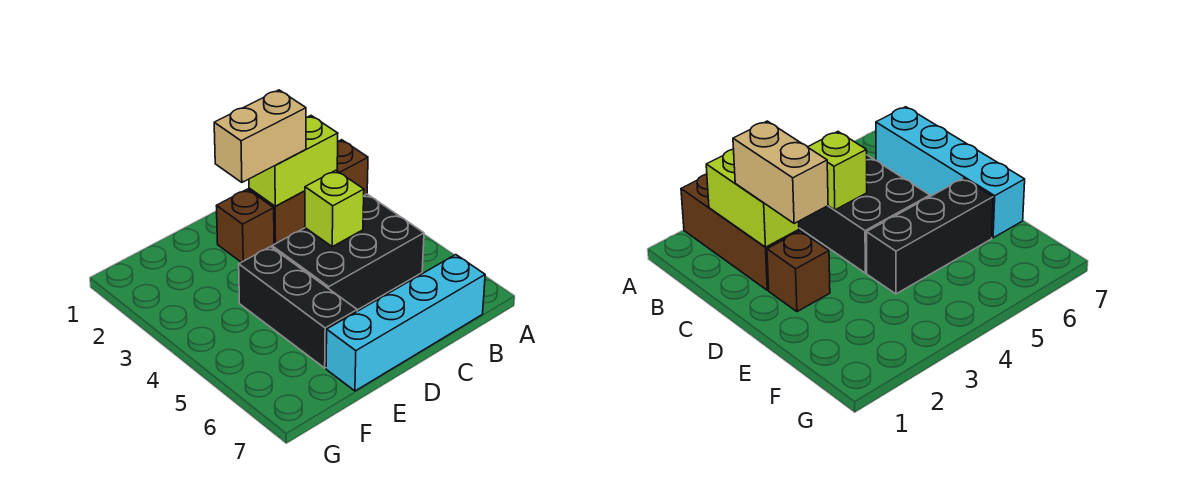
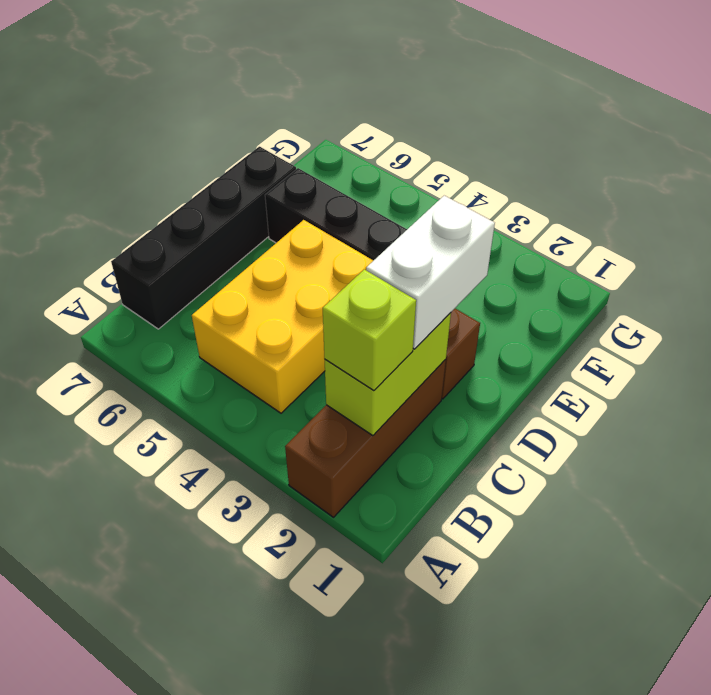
black 2x3 brick [272,194,424,310] -> yellow 2x3 brick [192,220,373,413]
cyan 1x4 brick [326,255,485,391] -> black 1x4 brick [111,147,296,329]
tan 1x2 brick [214,90,306,182] -> white 1x2 brick [366,196,495,349]
lime 1x1 brick [305,170,364,247] -> lime 1x1 brick moved to [323,269,416,391]

